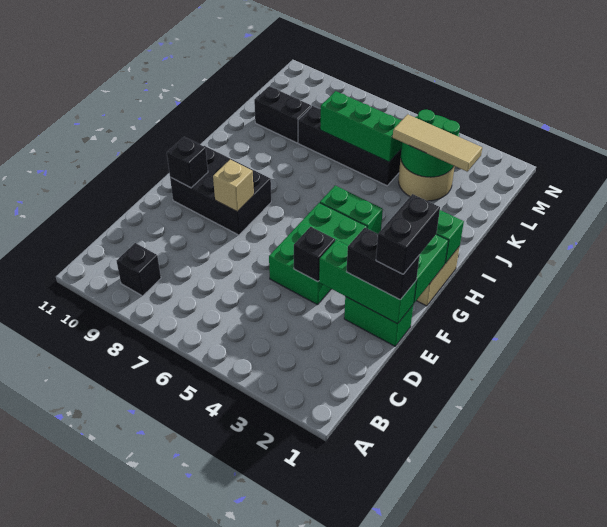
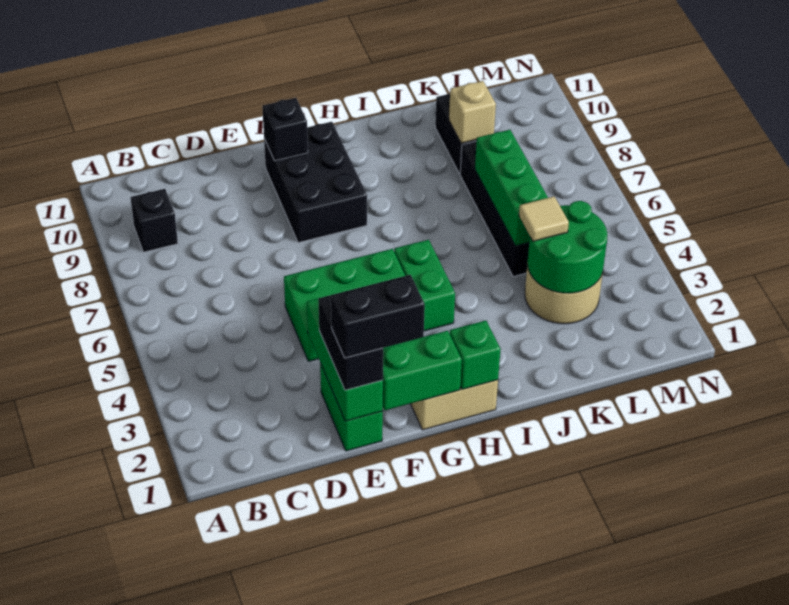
black 1x1 brick [294,227,335,282] -> none
tan 1x1 brick [213,160,254,212] -> tan 1x1 brick moved to [449,81,496,143]
tan 1x3 tile [393,114,482,172] -> tan 1x1 tile [519,196,569,241]

